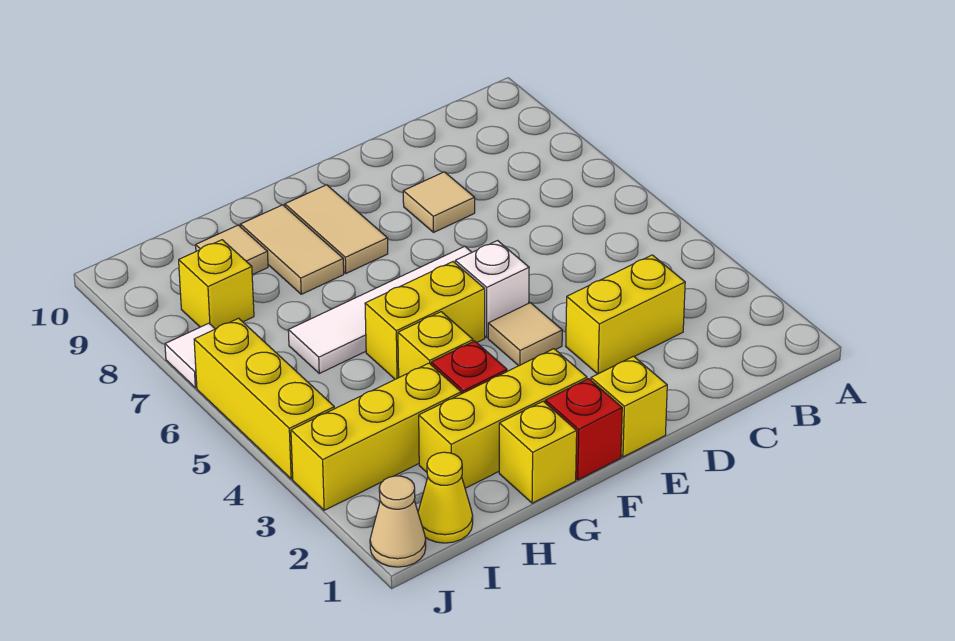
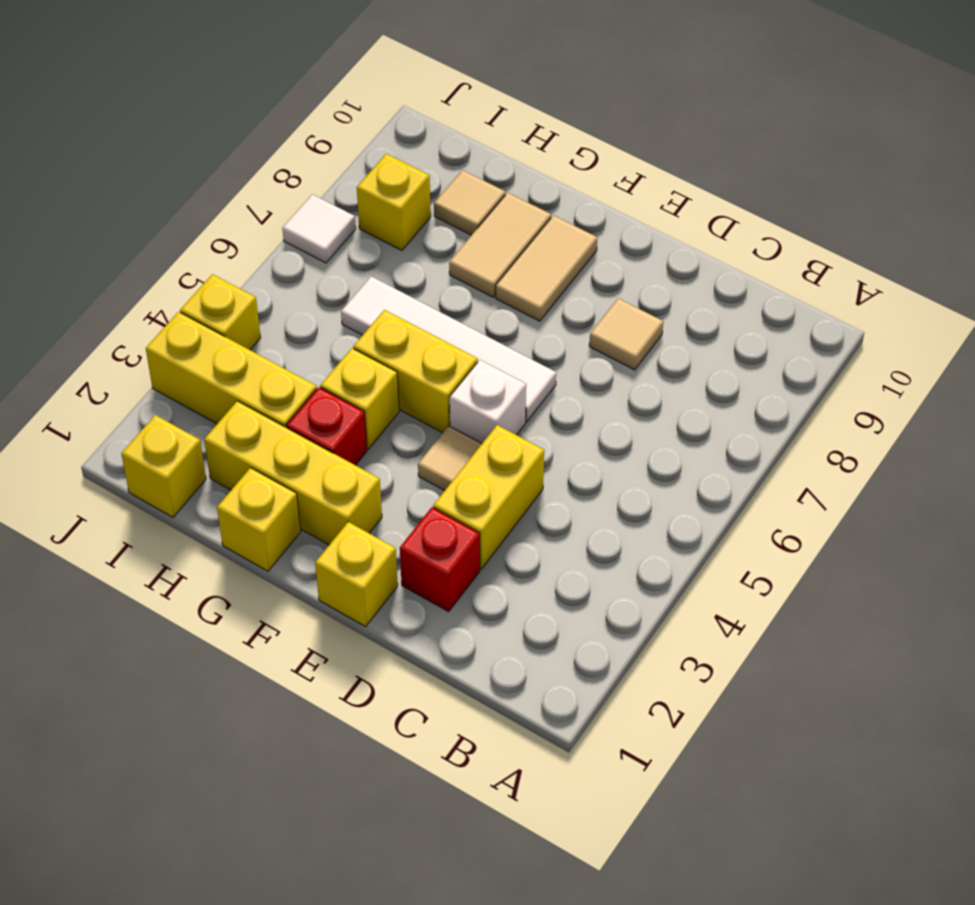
yellow 1x2 brick [566,255,685,374] -> yellow 1x2 brick turned to [433,425,544,569]
red 1x1 brick [545,379,622,480] -> red 1x1 brick moved to [400,507,480,611]
yellow 1x1 cone [418,452,473,543] -> yellow 1x1 brick [121,415,206,517]
tan 1x1 cone [370,476,426,567] -> none
yellow 1x3 brick [194,318,334,479] -> yellow 1x1 brick [180,274,261,350]

